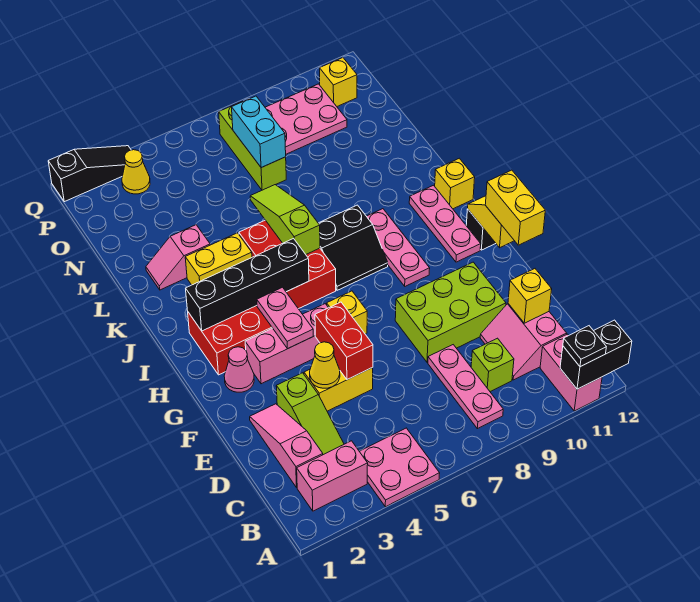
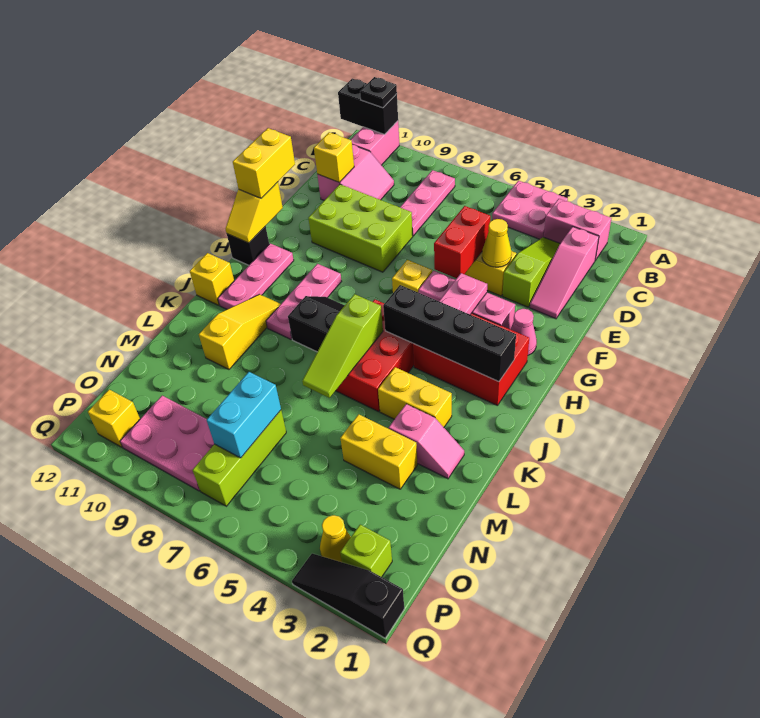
lime 1x1 brick [471,338,514,392] -> lime 1x1 brick moved to [340,525,392,577]
none -> yellow 1x3 slope [199,294,281,369]
none -> yellow 1x2 brick [340,414,417,489]

